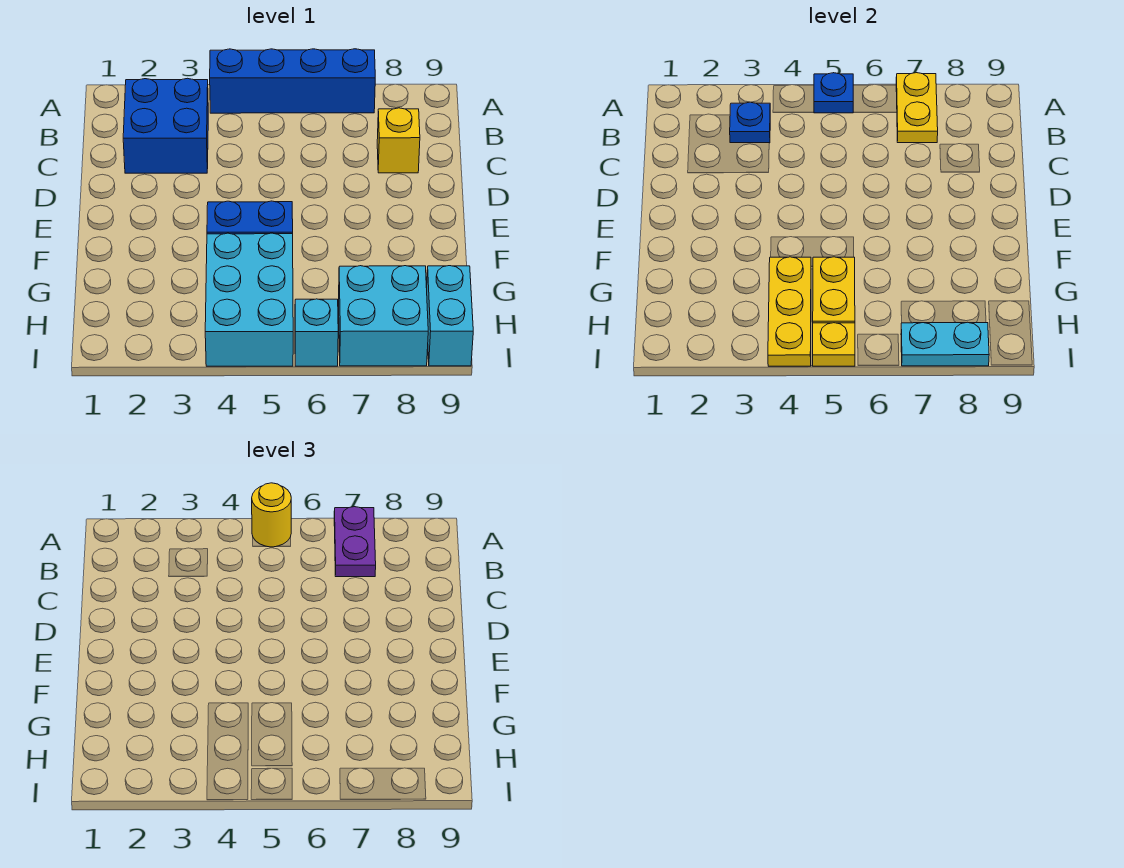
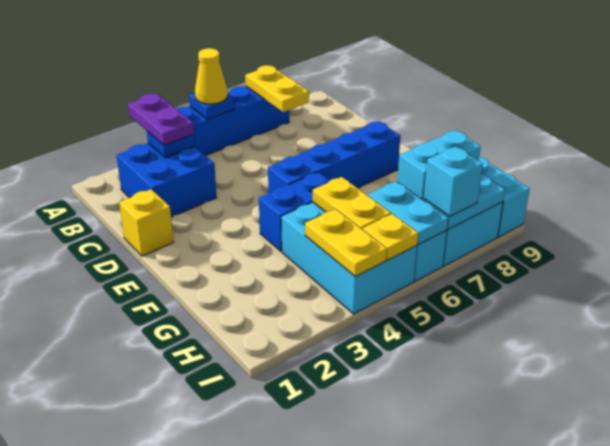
yellow 1x1 round brick [252,483,291,547] -> yellow 1x1 cone [195,48,228,104]
purple 1x2 plate [334,507,376,577] -> purple 1x2 plate moved to [128,94,194,145]
yellow 1x1 brick [377,108,420,173] -> yellow 1x1 brick moved to [119,189,173,256]
none -> blue 1x4 brick [268,121,400,193]
yellow 1x3 plate [768,257,811,366] -> yellow 1x2 plate [305,209,387,277]
none -> cyan 1x2 plate [368,181,448,244]
none -> cyan 1x2 brick [397,130,481,200]
none -> cyan 1x1 brick [424,147,483,216]

